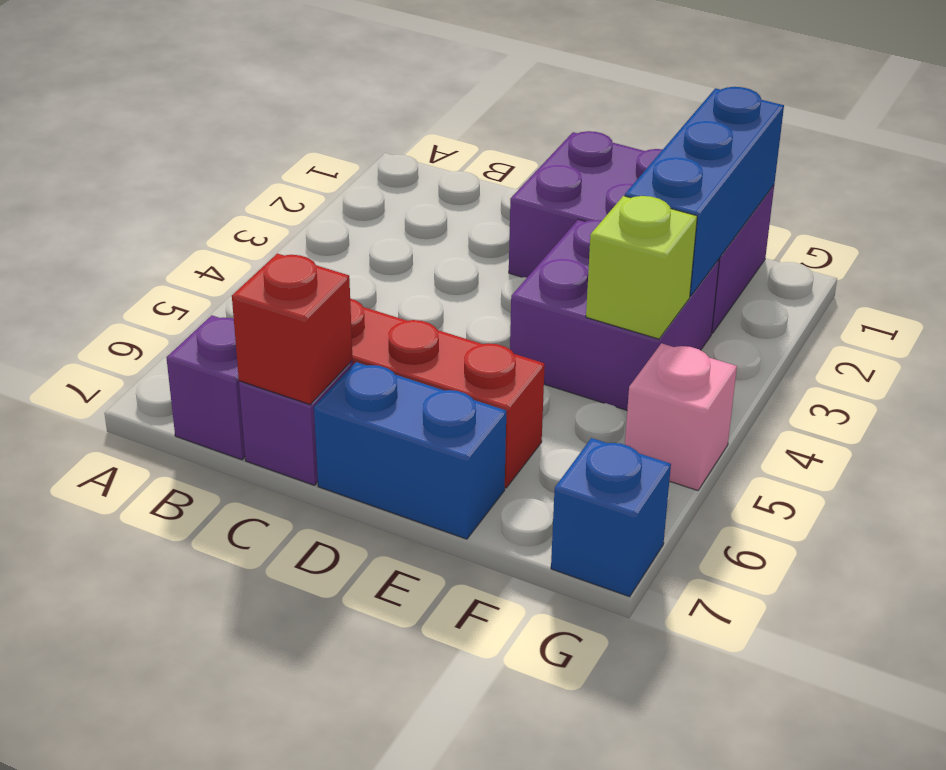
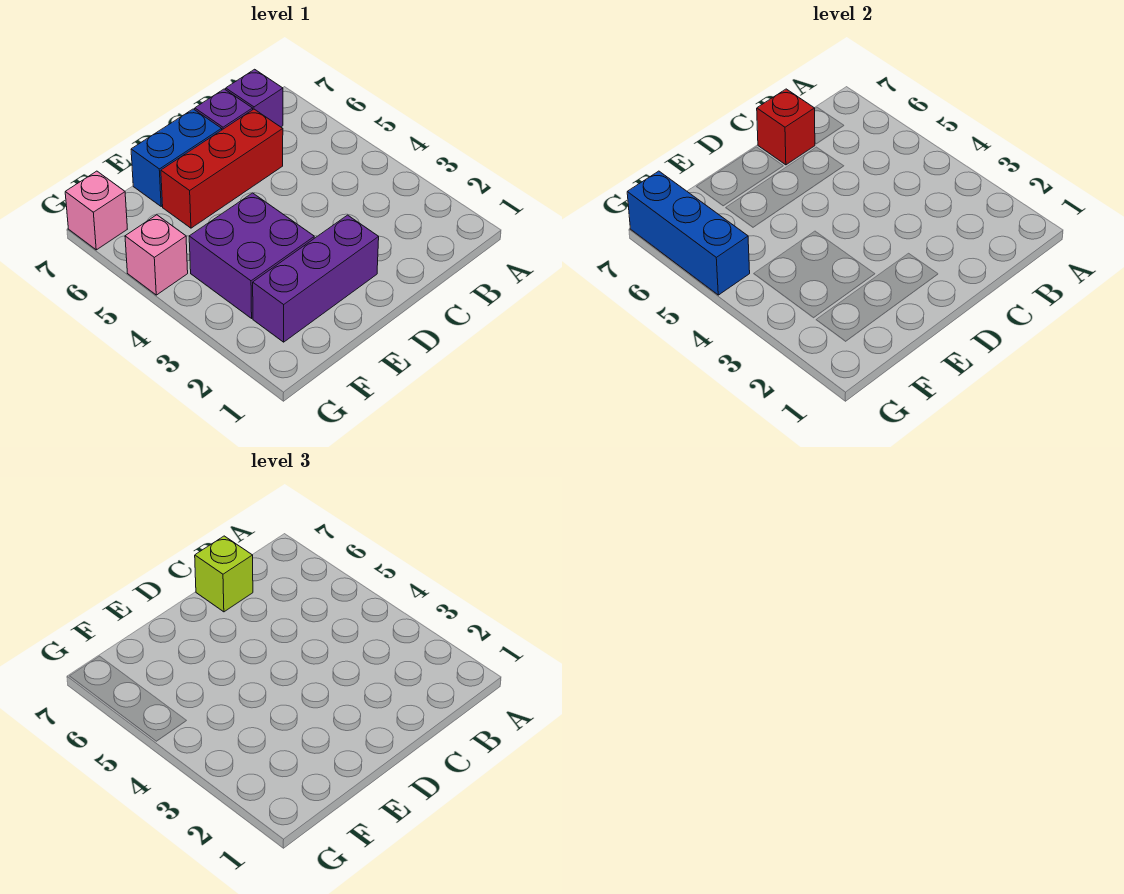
purple 2x3 brick [509,131,774,333] -> purple 1x3 brick [253,215,379,342]
blue 1x3 brick [625,87,784,296] -> blue 1x3 brick moved to [627,171,750,295]
lime 1x1 brick [586,196,697,339] -> lime 1x1 brick moved to [195,536,253,612]
blue 1x1 brick [551,438,671,597] -> pink 1x1 brick [65,171,127,250]

